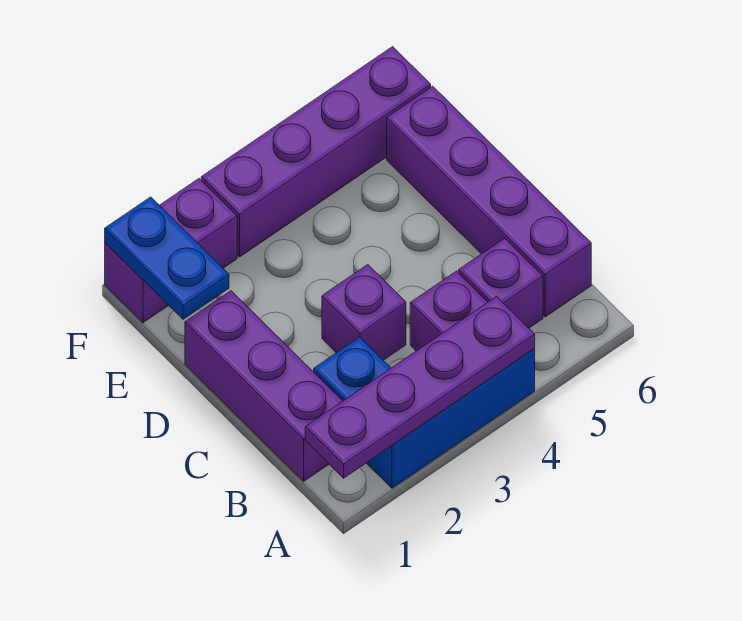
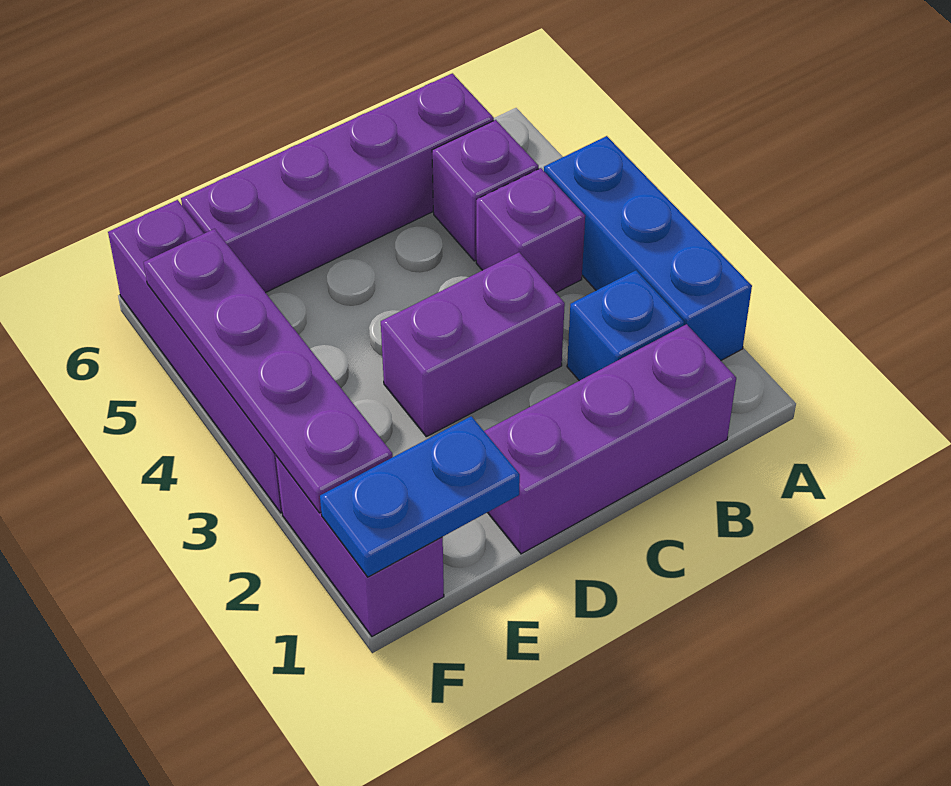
purple 1x4 plate [305,297,535,478] -> purple 1x4 plate moved to [144,229,393,513]
purple 1x1 brick [322,265,406,360] -> purple 1x2 brick [381,252,565,437]

